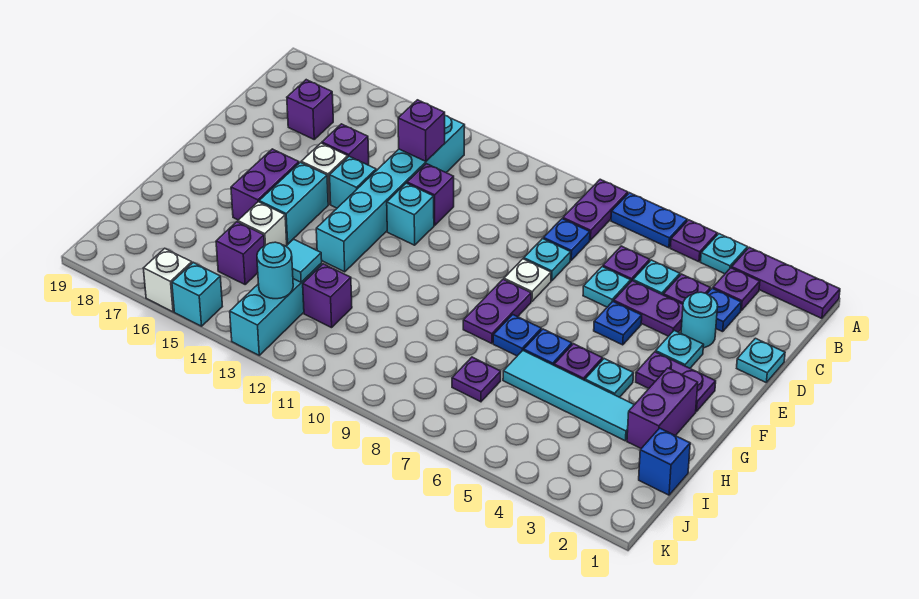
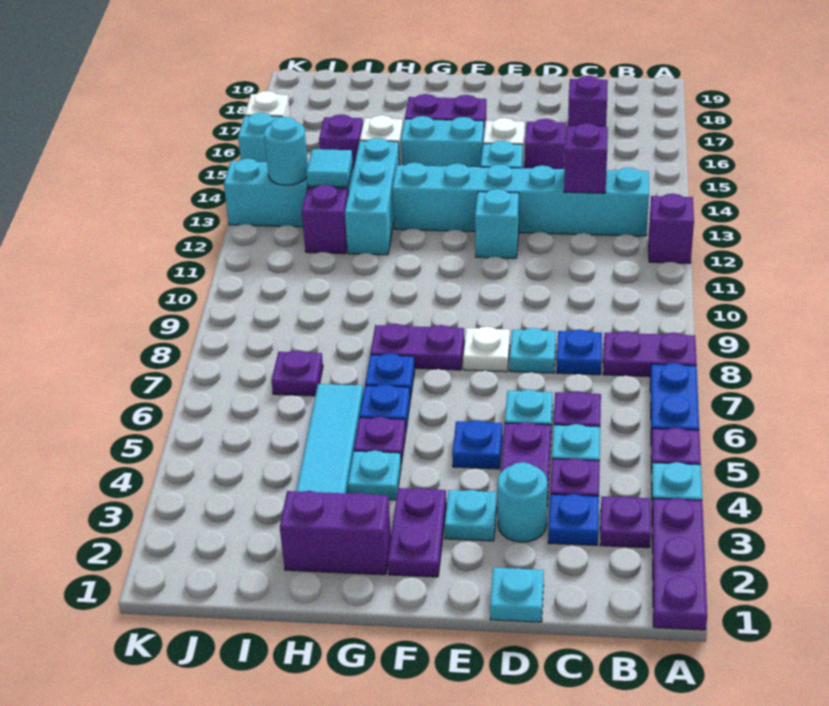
purple 1x1 brick [407,164,454,225] -> purple 1x1 brick moved to [649,193,694,263]
none -> cyan 1x3 brick [345,138,400,255]
blue 1x1 brick [639,428,690,495] -> none

